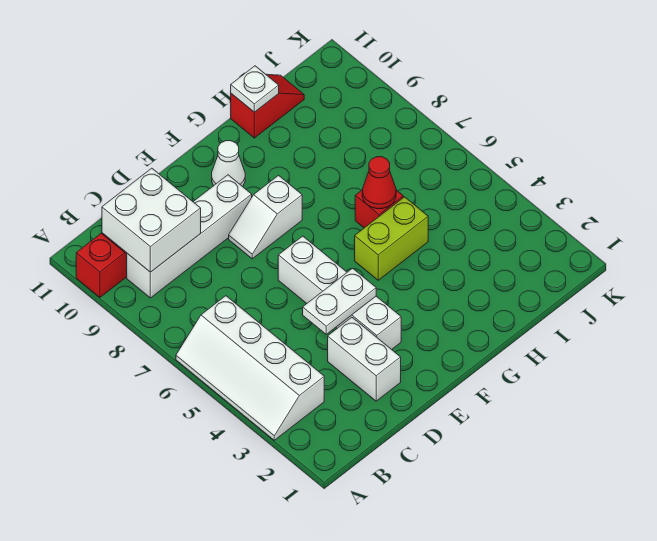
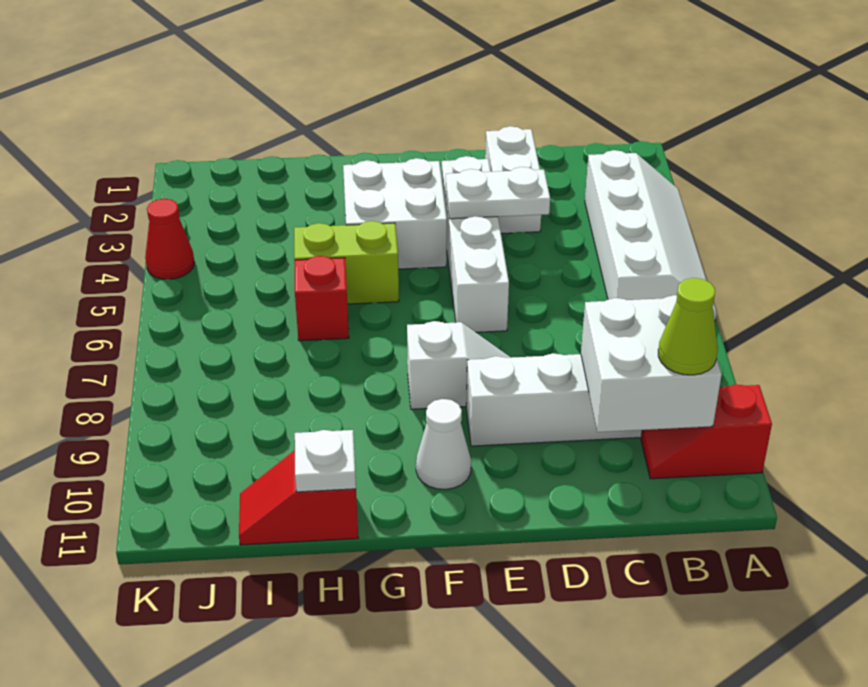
none -> lime 1x1 cone [658,278,718,375]
none -> white 2x2 brick [343,158,447,269]
red 1x1 cone [362,157,396,209] -> red 1x1 cone moved to [145,199,194,279]

